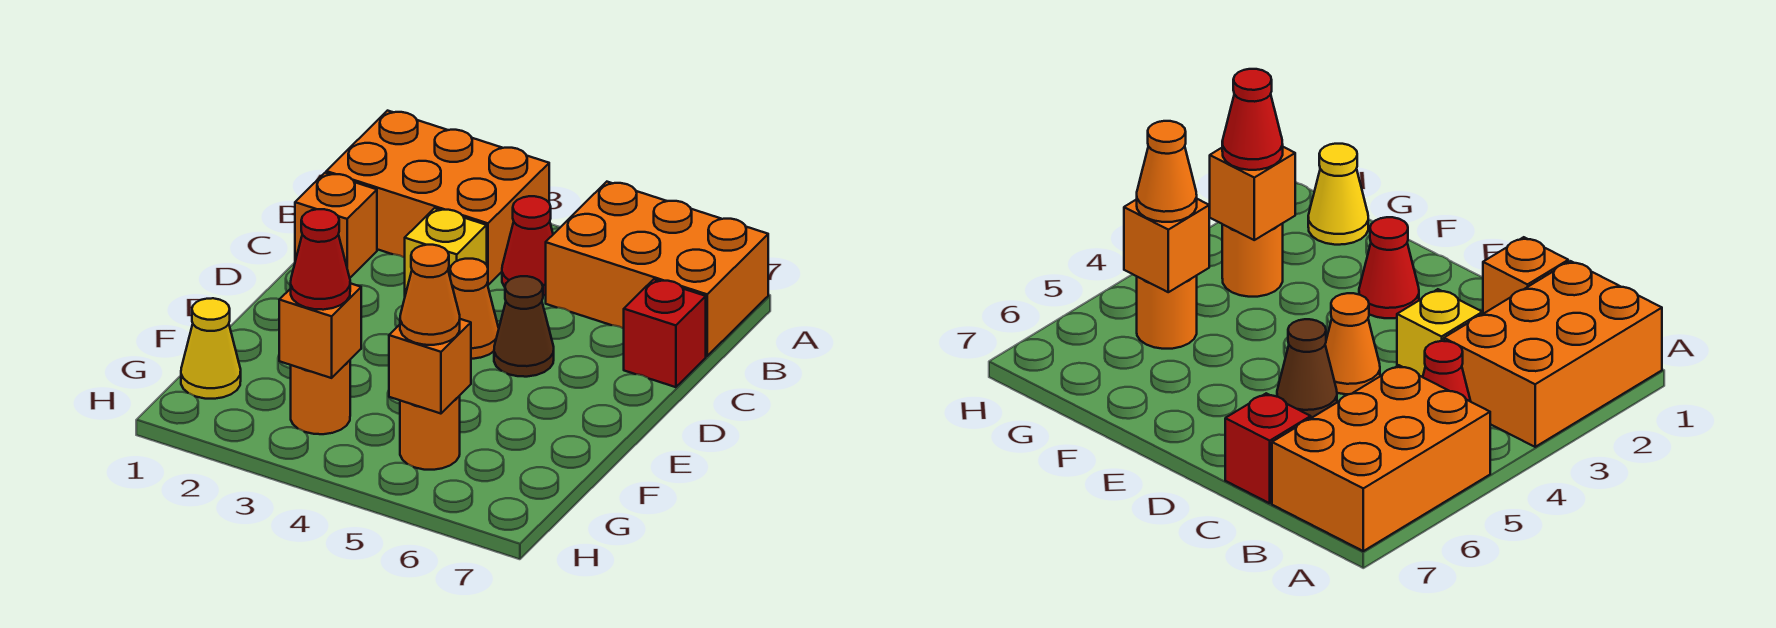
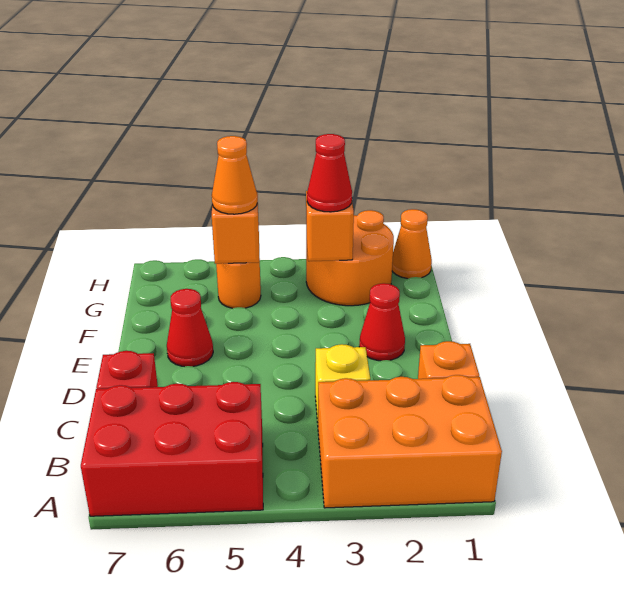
orange 2x3 brick [546,182,768,356] -> red 2x3 brick [81,382,263,516]
red 1x1 cone [502,196,553,295] -> red 1x1 cone moved to [167,289,213,367]
orange 1x1 cone [450,259,499,359] -> orange 1x1 cone moved to [392,209,432,279]
brown 1x1 cone [494,276,554,377] -> none
yellow 1x1 cone [181,298,241,399] -> none
orange 1x1 round brick [291,360,350,434] -> orange 2x2 round brick [306,210,394,306]

